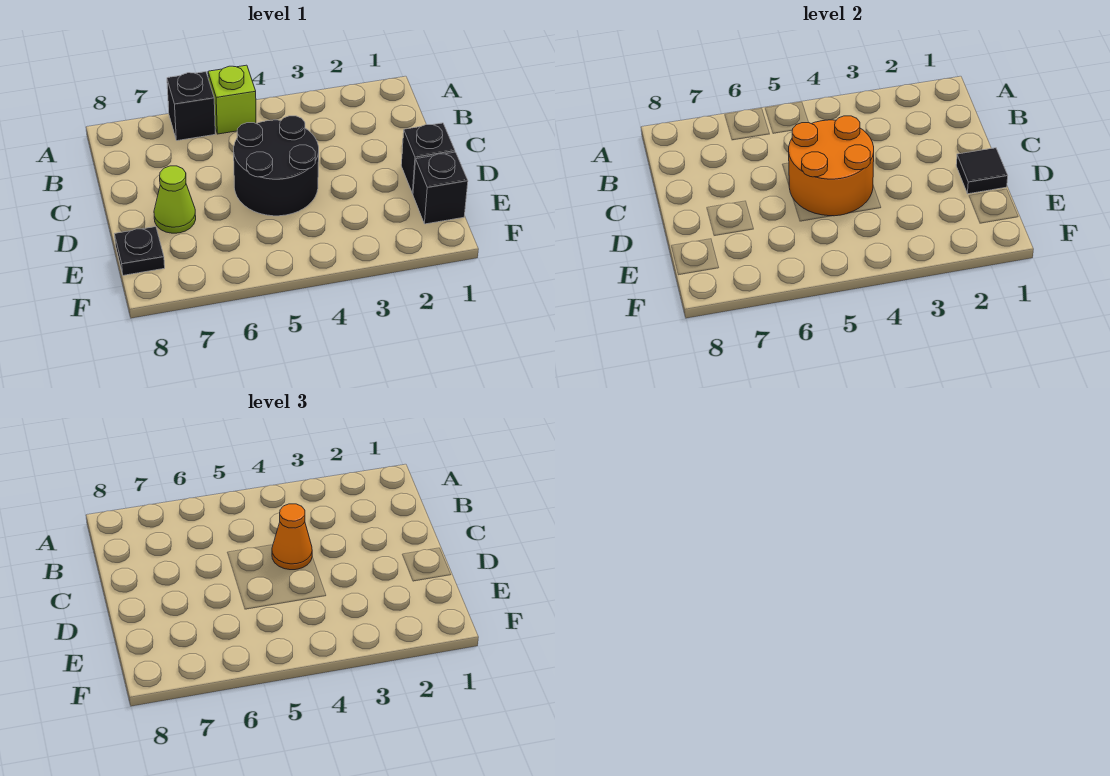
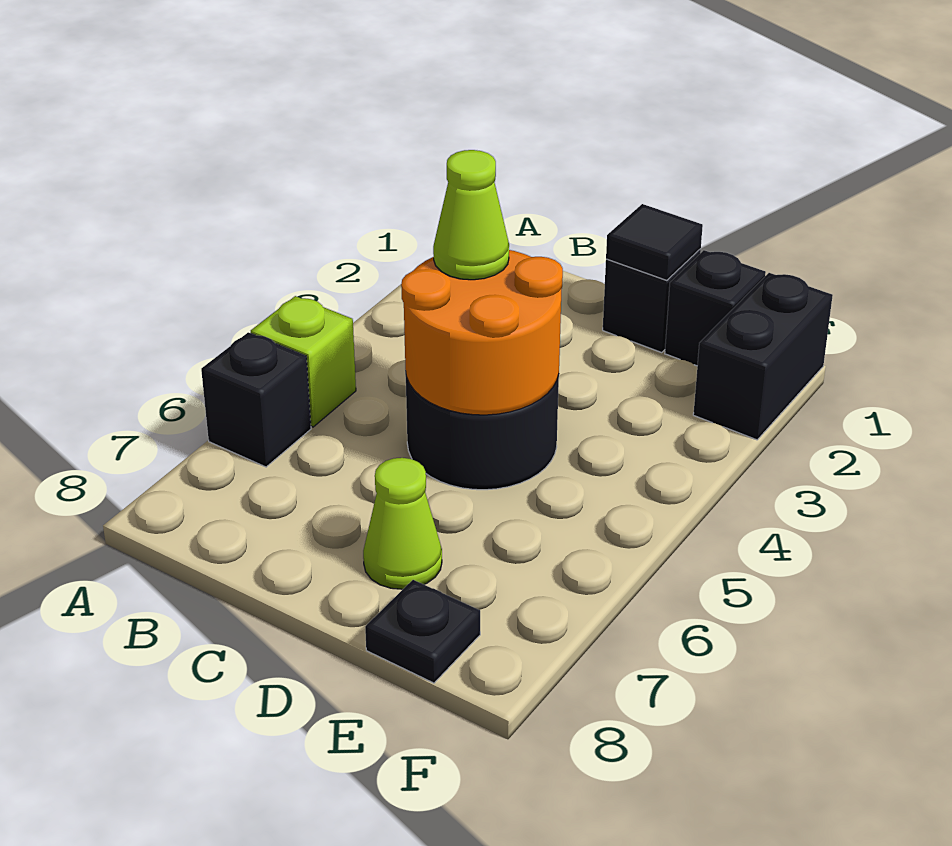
orange 1x1 cone [272,504,312,570] -> lime 1x1 cone [433,150,509,280]
none -> black 1x2 brick [693,273,833,440]

